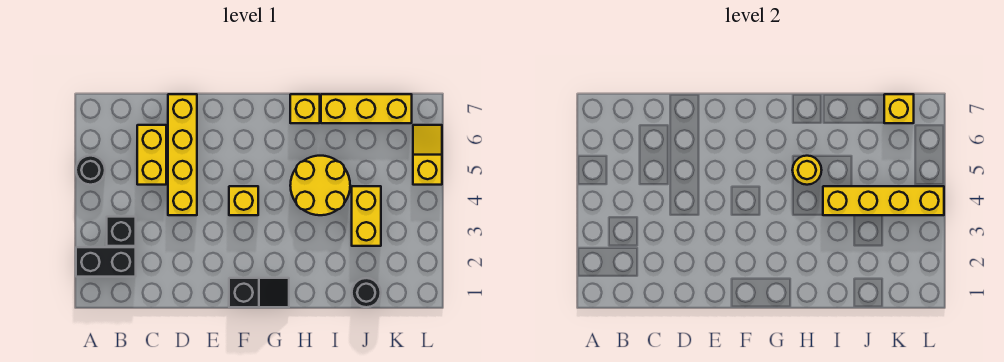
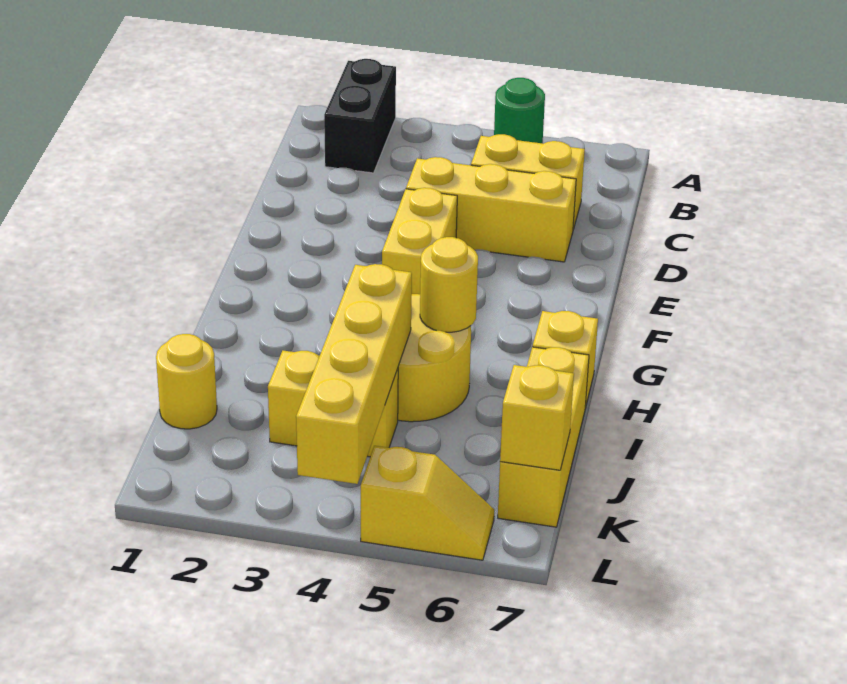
black 1x1 round brick [76,156,105,185] -> green 1x1 round brick [494,78,545,143]
black 1x1 brick [107,217,136,246] -> none
yellow 1x4 brick [168,94,197,215] -> yellow 1x3 brick [406,157,576,262]
black 1x2 slope [229,278,289,307] -> none
yellow 1x1 brick [229,186,258,215] -> yellow 1x2 brick [382,188,457,294]
black 1x1 round brick [352,278,381,307] -> yellow 1x1 round brick [156,334,217,429]

